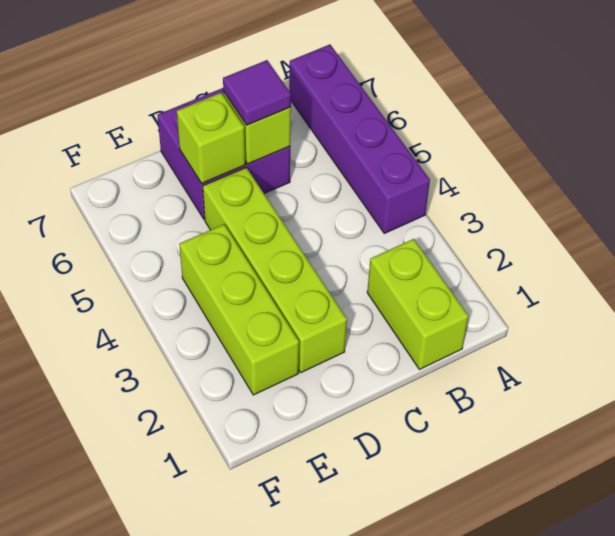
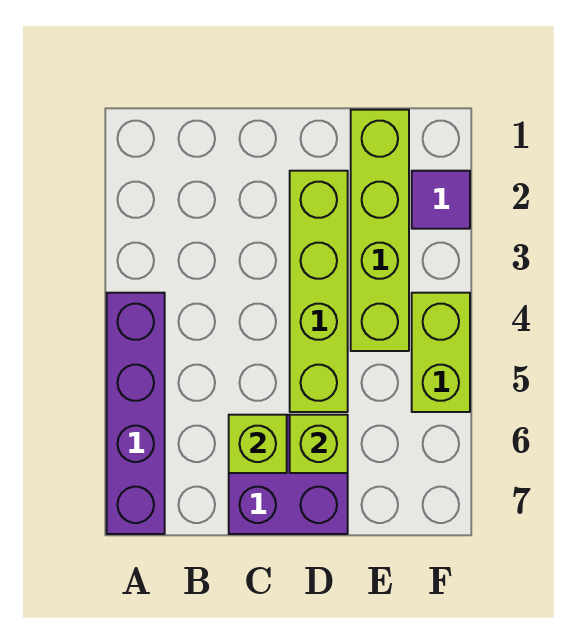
lime 1x2 brick [367,239,469,370] -> lime 1x2 brick moved to [412,293,470,412]
purple 1x1 tile [223,60,291,125] -> purple 1x1 tile moved to [412,171,470,229]
lime 1x3 brick [179,224,299,395] -> lime 1x4 brick [351,110,409,351]

